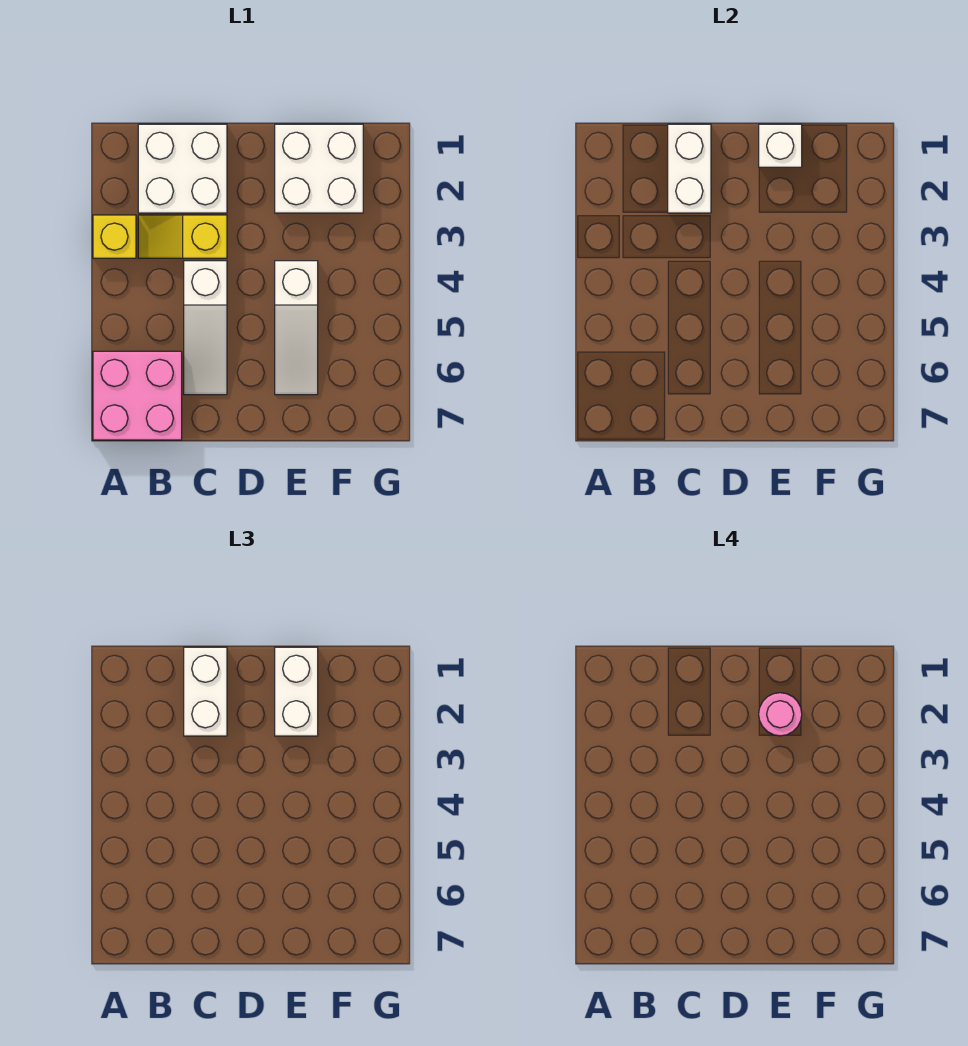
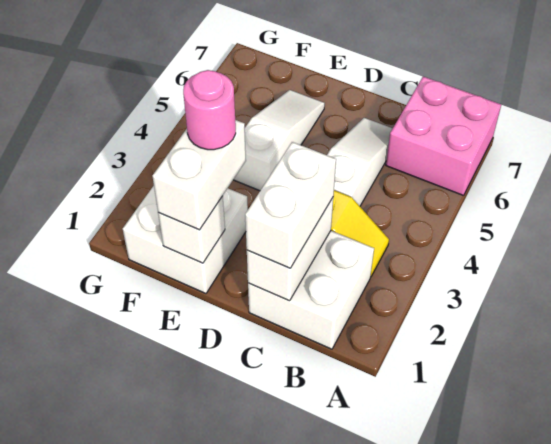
yellow 1x1 brick [93,215,136,258] -> none

